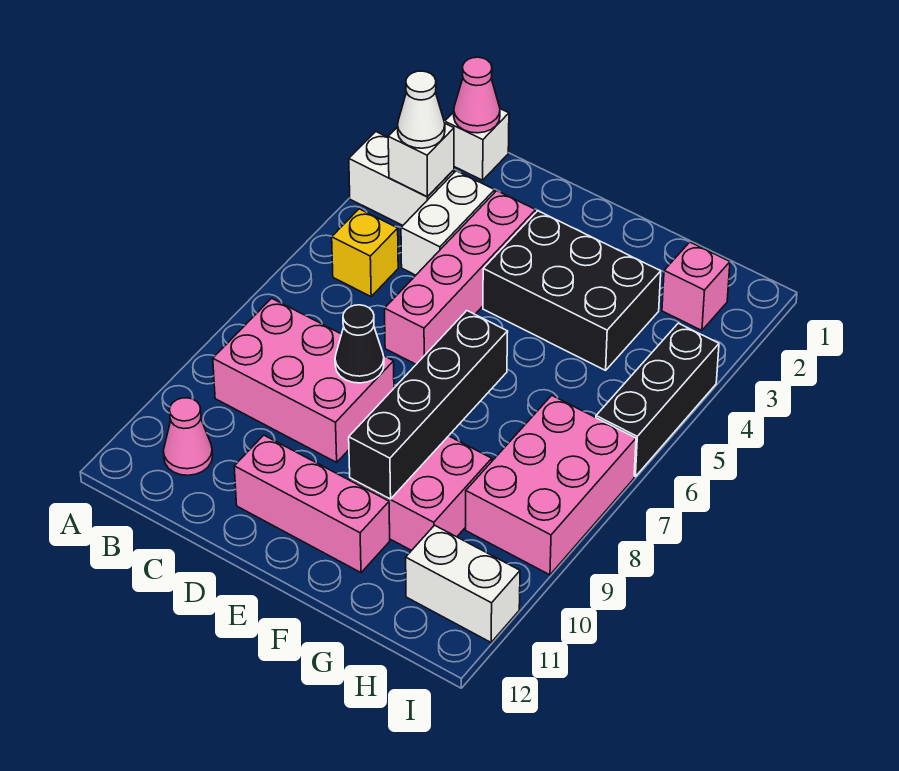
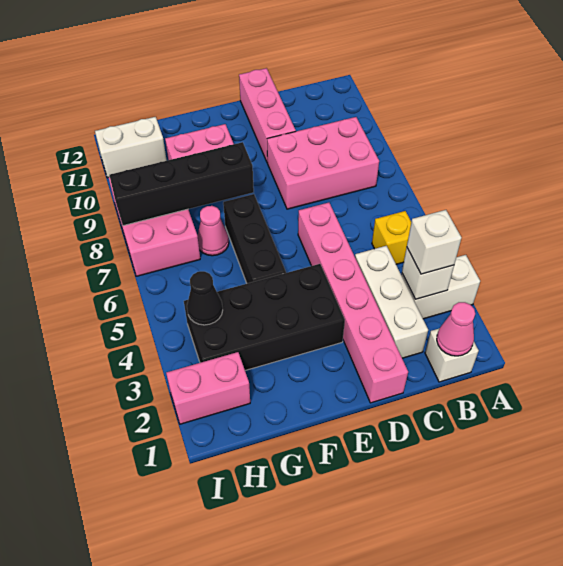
white 1x1 cone [398,71,445,148] -> white 1x1 brick [407,210,461,274]
pink 1x1 cone [163,398,213,475] -> pink 1x1 cone moved to [197,206,229,256]
white 1x2 brick [401,171,495,275] -> white 1x3 brick [355,246,428,358]
pink 1x4 brick [385,191,536,364] -> pink 1x6 brick [298,203,408,403]
black 1x1 cone [335,305,384,383] -> black 1x1 cone moved to [187,271,223,325]
pink 1x3 brick [234,435,390,573] -> pink 1x3 brick turned to [239,68,296,163]
black 2x3 brick [483,211,661,370] -> black 2x4 brick [184,264,345,370]
black 1x4 brick [349,311,508,499] -> black 1x4 brick turned to [109,142,254,226]
pink 1x1 brick [662,242,730,330] -> pink 1x2 brick [166,352,250,424]
black 1x3 brick [596,323,719,476] -> black 1x3 brick moved to [223,194,286,283]

